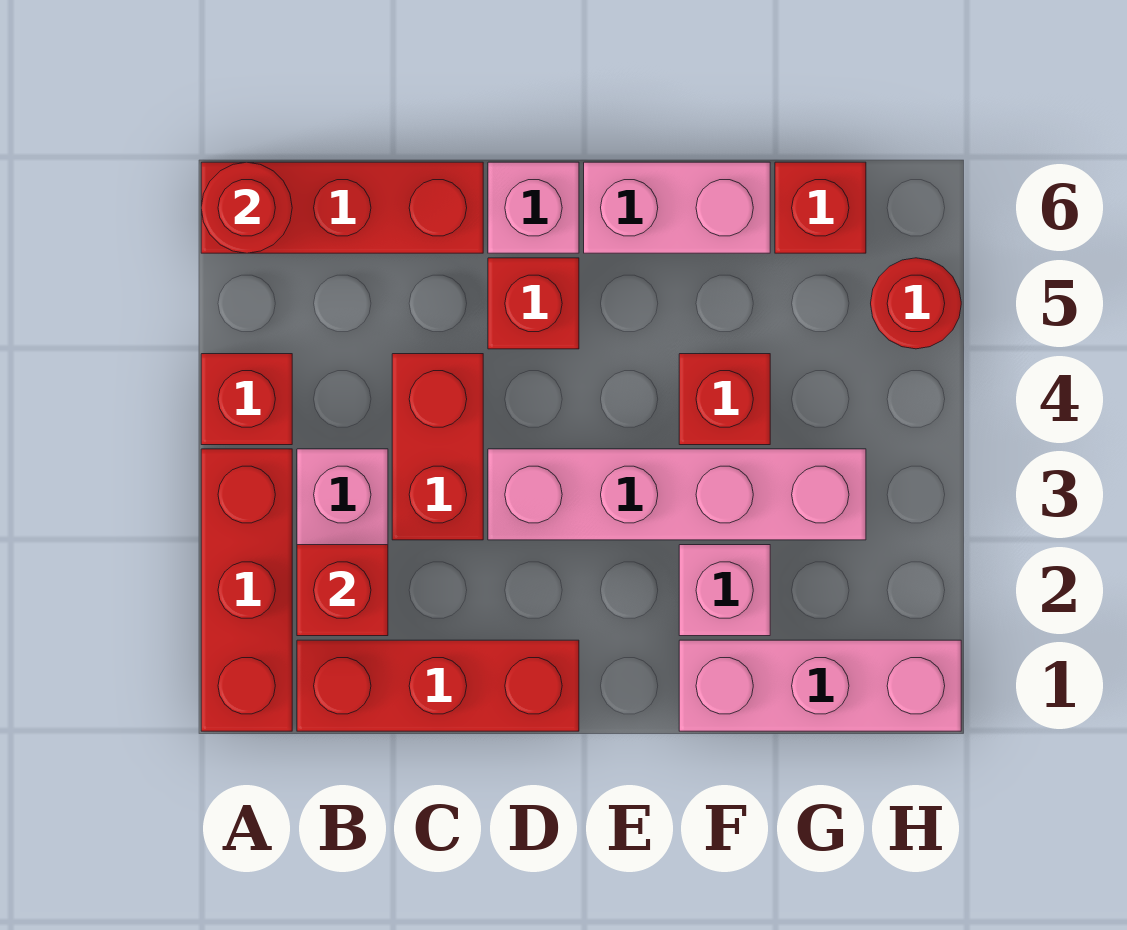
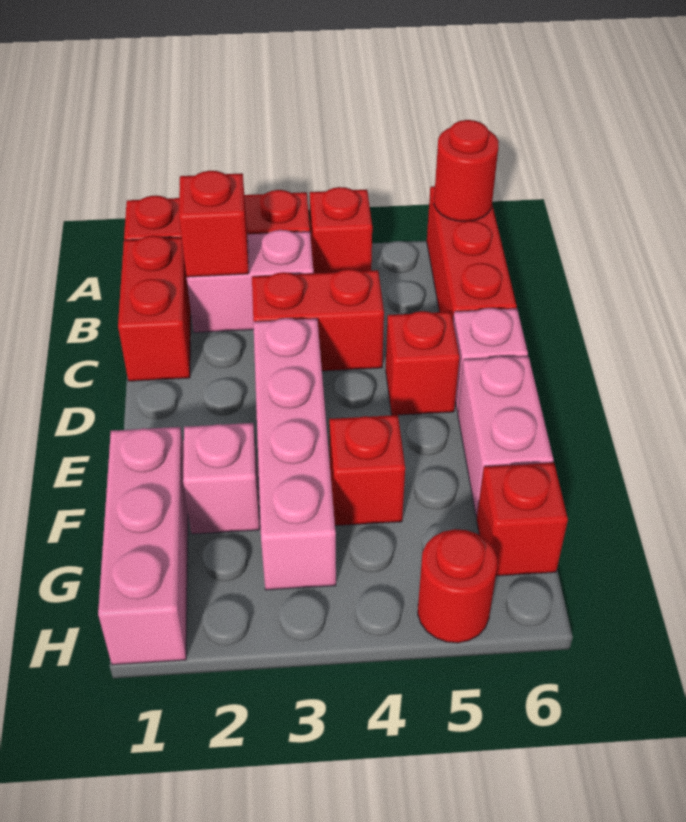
red 1x3 brick [297,640,579,731] -> red 1x2 brick [118,236,191,381]

